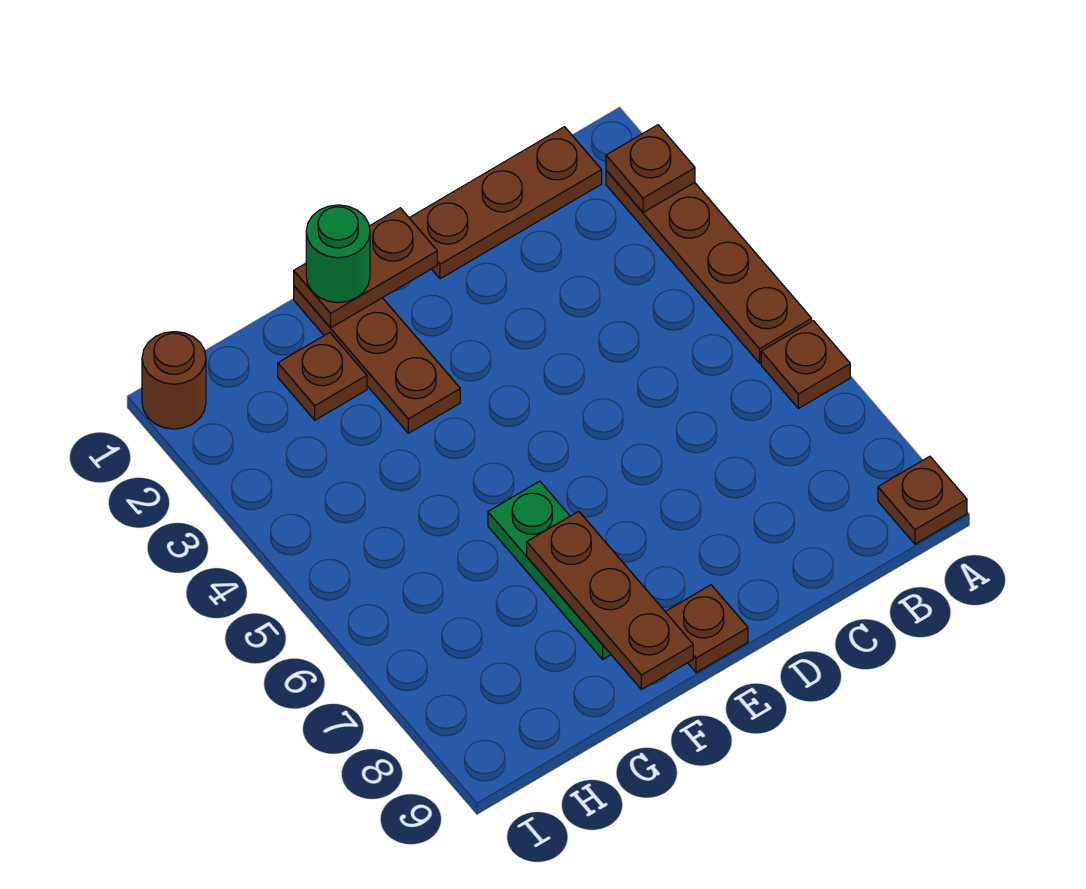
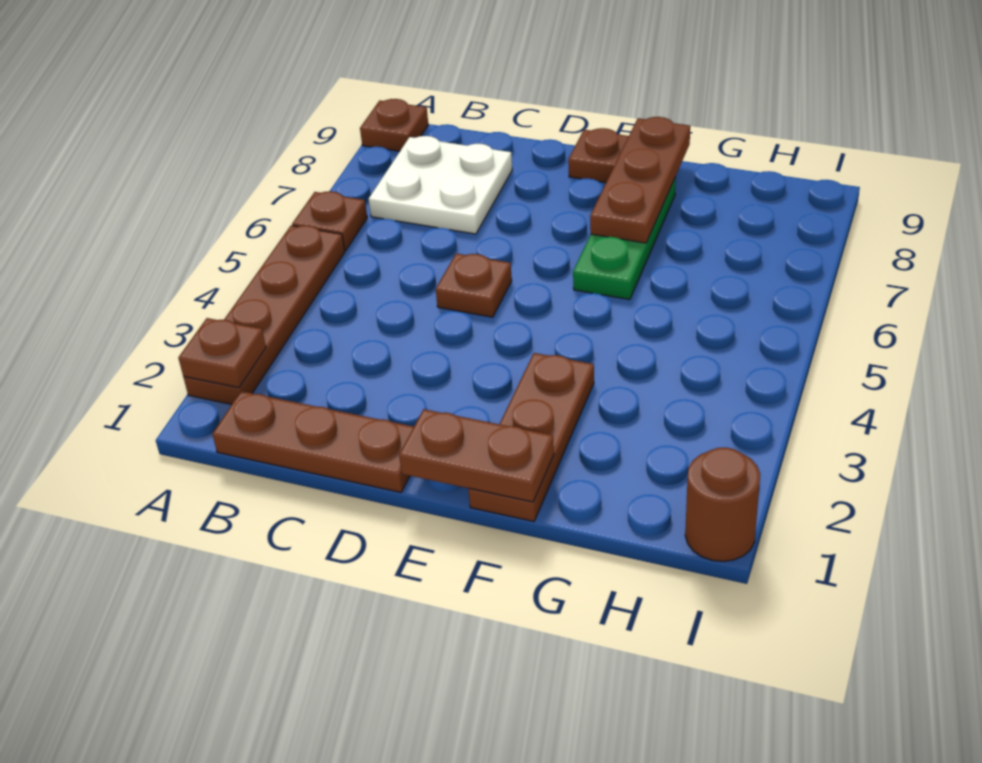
none -> white 2x2 plate [369,136,512,234]
green 1x1 round brick [306,205,370,303] -> none
brown 1x1 plate [278,333,367,420] -> brown 1x1 plate moved to [436,253,512,317]

